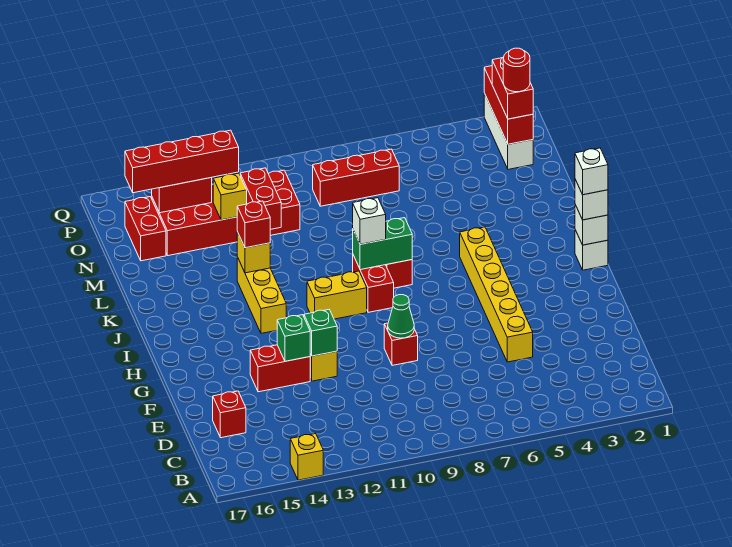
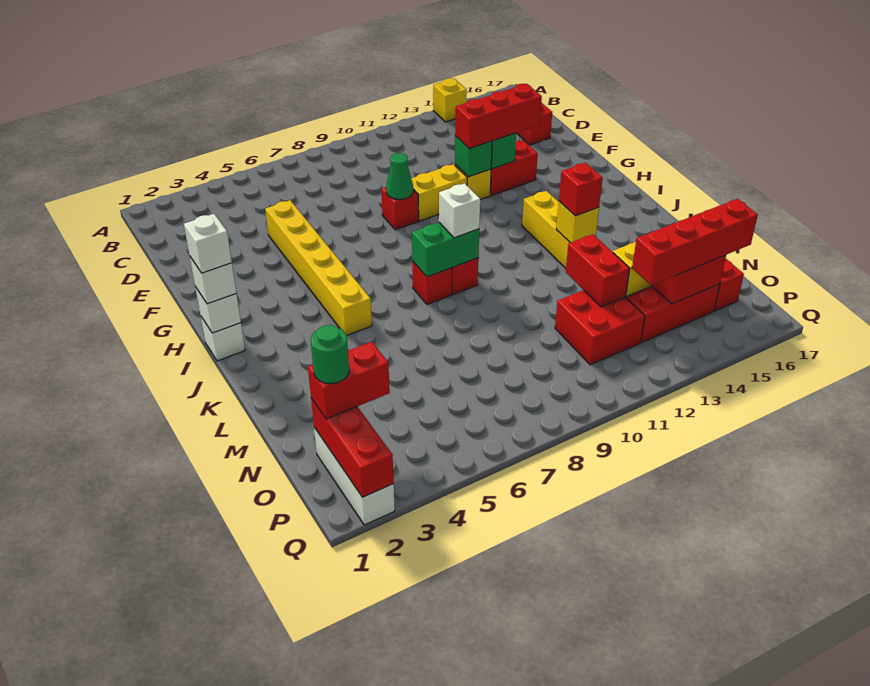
yellow 1x2 brick [307,271,367,319] -> yellow 1x2 brick moved to [411,164,467,221]
red 1x2 brick [492,57,533,119] -> red 1x2 brick turned to [308,342,390,419]
red 1x1 round brick [503,48,530,92] -> green 1x1 round brick [311,325,349,384]
red 1x3 brick [313,149,399,206] -> red 1x3 brick moved to [455,84,542,149]

